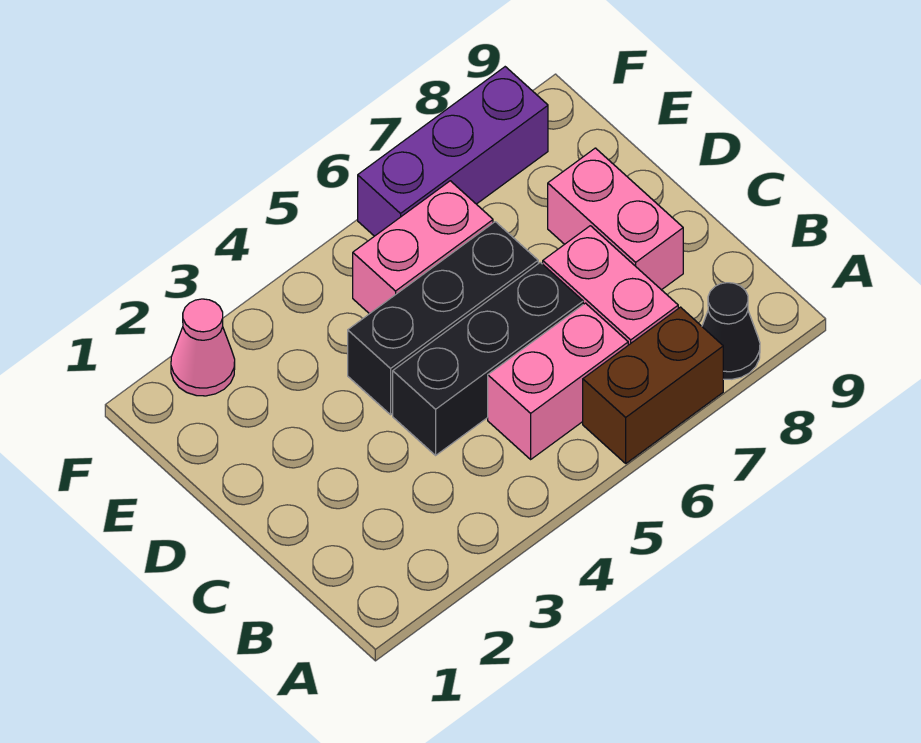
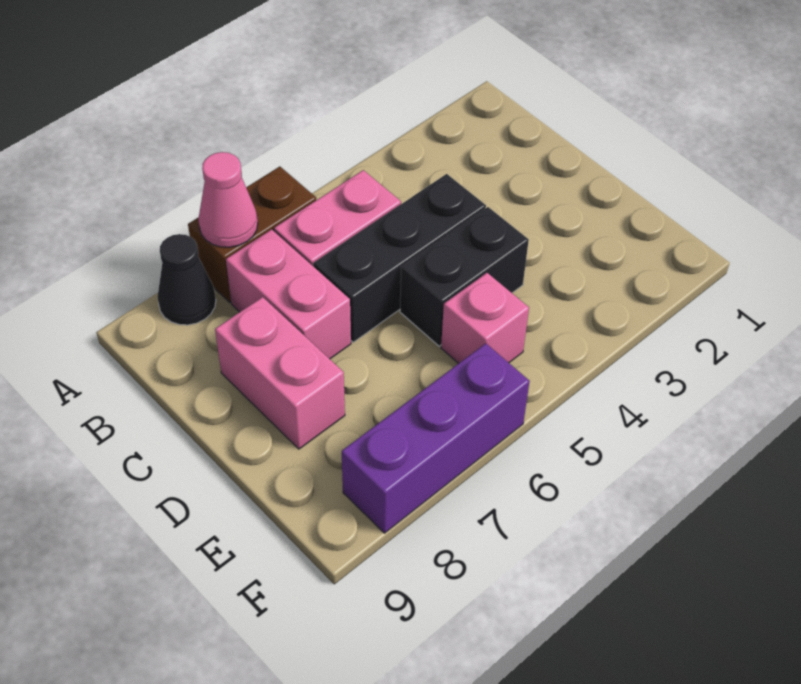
black 1x3 brick [348,222,538,415] -> black 1x2 brick [400,207,529,346]
pink 1x2 brick [353,181,493,314] -> pink 1x1 brick [441,273,529,364]
pink 1x1 cone [171,299,235,396] -> pink 1x1 cone moved to [198,152,258,247]

